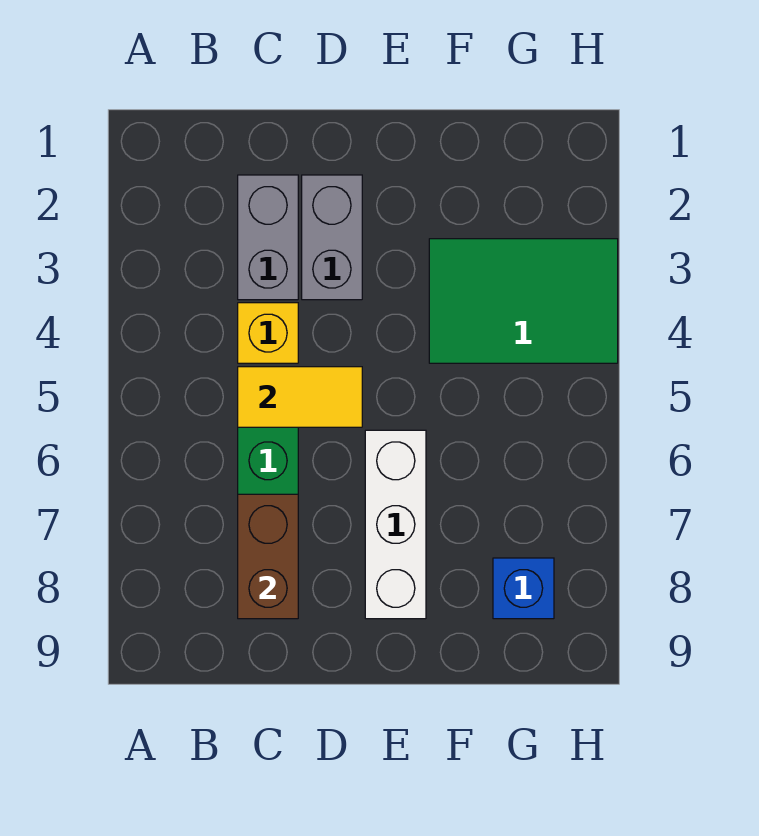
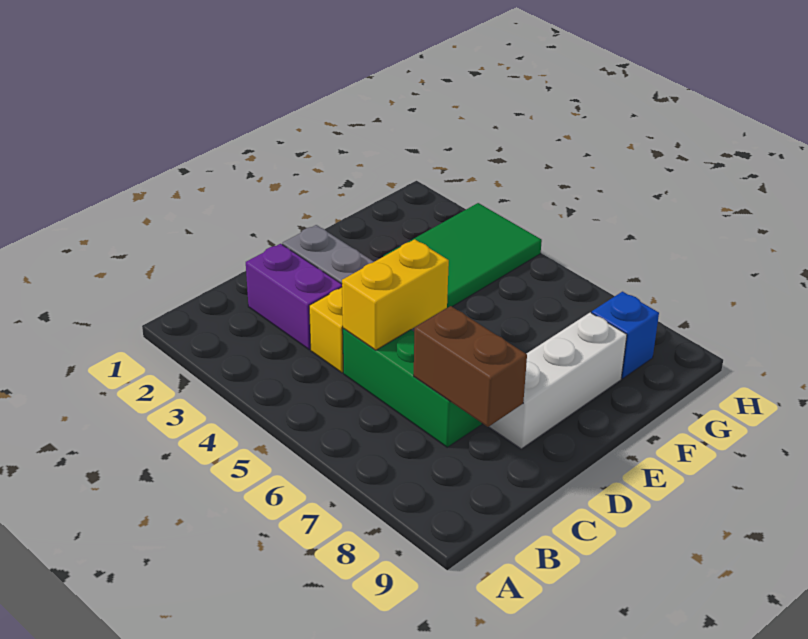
grey 1x2 brick [238,175,298,300] -> purple 1x2 brick [246,244,342,350]
yellow 1x2 tile [238,367,362,427] -> yellow 1x2 brick [342,239,449,350]
white 1x3 brick [365,430,426,619] -> white 1x3 brick turned to [489,312,627,449]

